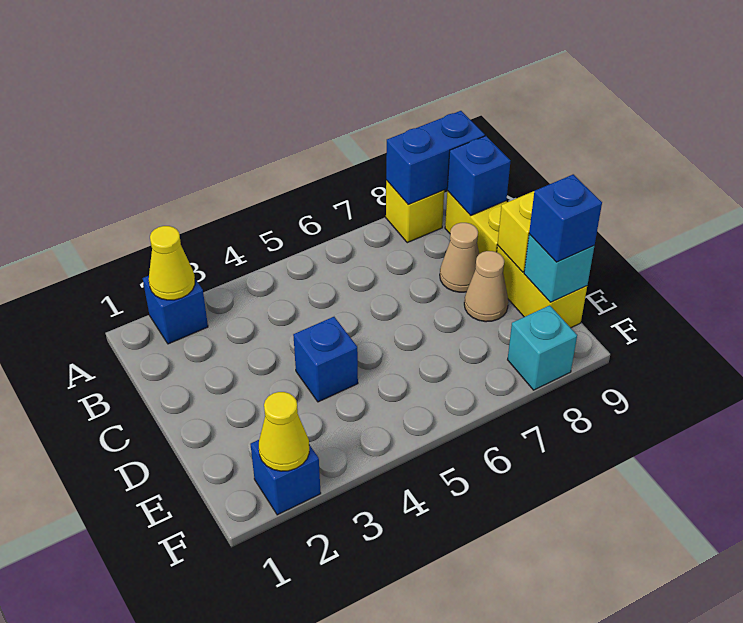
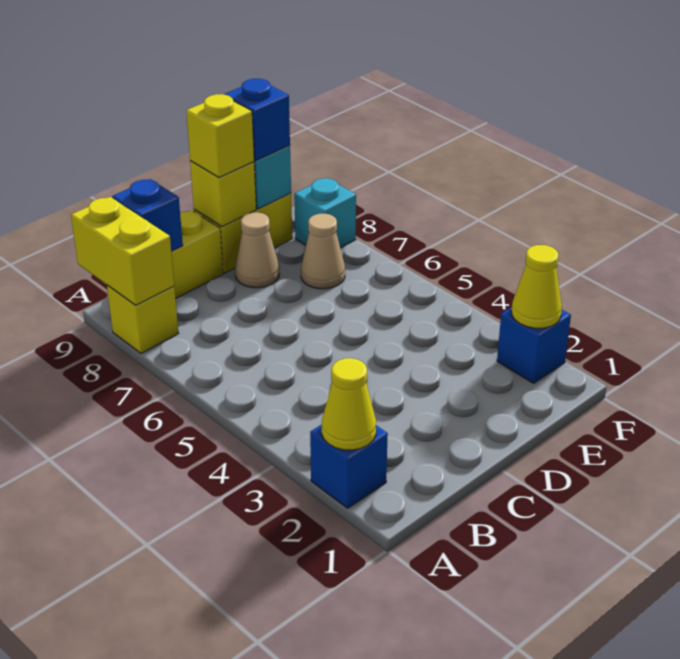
blue 1x2 brick [386,111,485,204] -> yellow 1x2 brick [71,197,174,305]
tan 1x1 cone [440,223,479,292] -> tan 1x1 cone moved to [301,214,345,289]
blue 1x1 brick [293,317,358,402] -> none
none -> yellow 1x1 brick [186,94,254,178]

